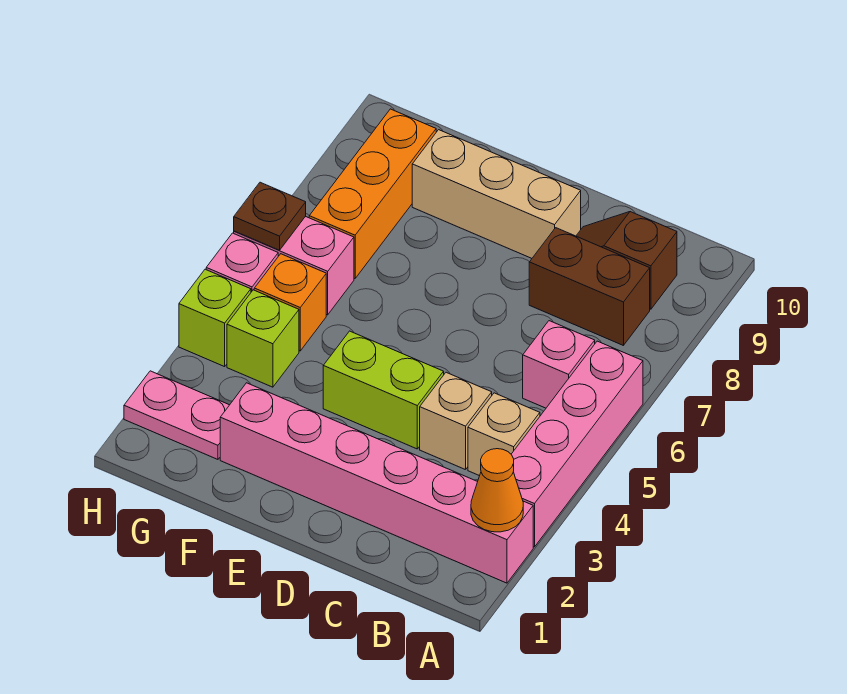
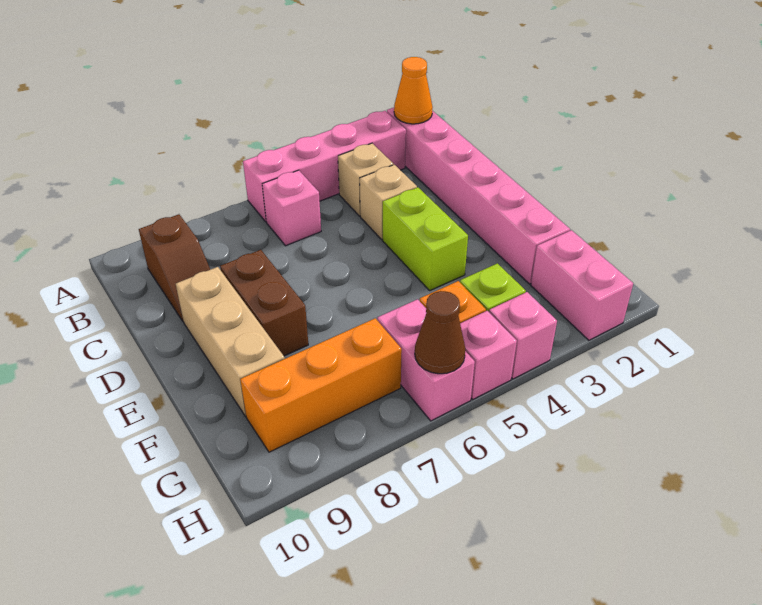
brown 1x2 brick [529,228,650,346] -> brown 1x2 brick moved to [220,250,308,356]
pink 1x2 plate [124,371,229,459] -> pink 1x2 brick [531,230,633,340]
lime 1x1 brick [179,269,251,367] -> pink 1x1 brick [489,292,557,379]
brown 1x1 plate [234,182,306,250] -> brown 1x1 cone [415,291,465,374]

